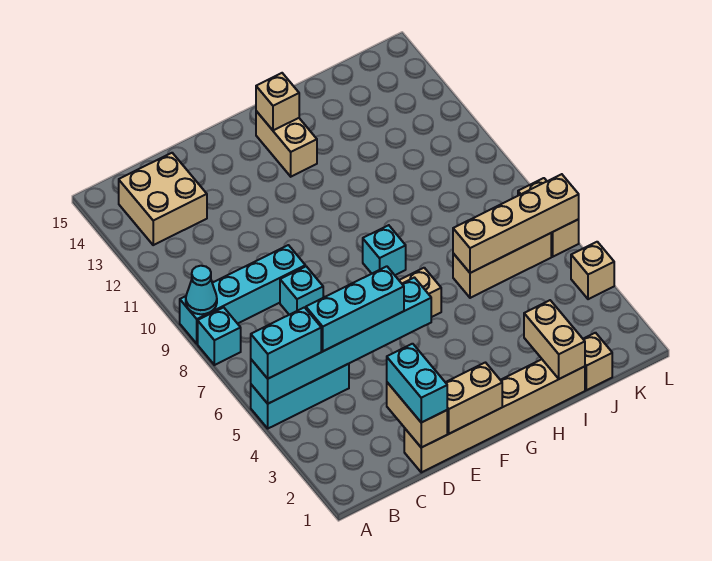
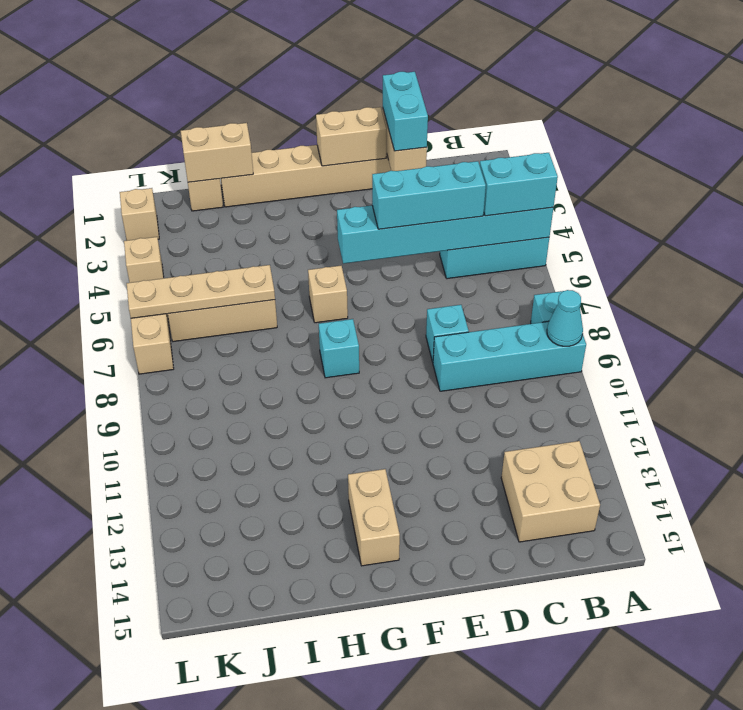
tan 1x1 brick [256,73,299,130] -> tan 1x1 brick moved to [120,188,159,240]
tan 1x2 brick [524,300,585,379] -> tan 1x2 brick turned to [181,123,253,182]
tan 1x4 brick [453,174,579,273] -> tan 1x4 plate [127,265,275,318]

